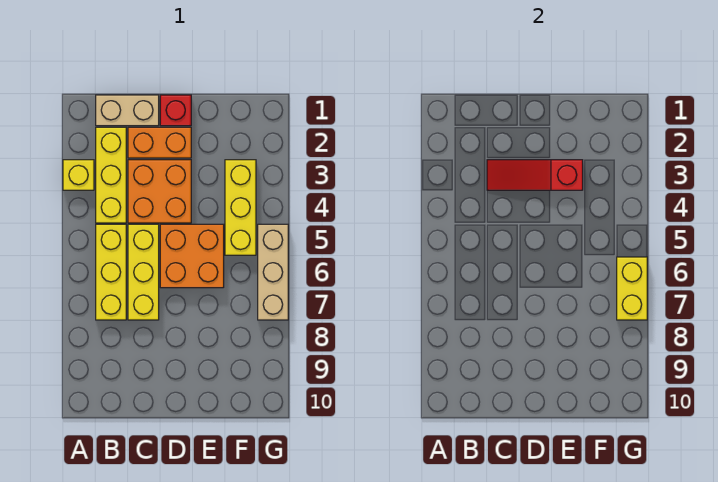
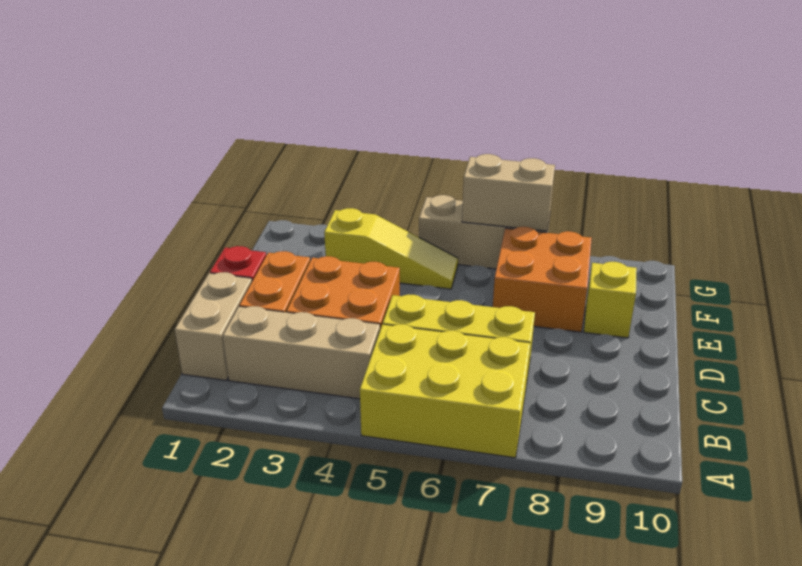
yellow 1x1 brick [63,160,94,190] -> yellow 1x1 brick moved to [584,262,637,338]
yellow 1x3 brick [96,127,126,223] -> tan 1x3 brick [223,306,380,399]
yellow 1x3 brick [96,224,126,320] -> yellow 2x3 brick [360,324,530,458]
red 1x3 slope [487,160,583,190] -> none
orange 2x2 brick [160,224,224,288] -> orange 2x2 brick moved to [493,227,592,332]
yellow 1x3 brick [225,160,256,255] -> yellow 1x3 slope [324,208,458,289]
yellow 1x2 brick [617,257,647,320] -> tan 1x2 brick [462,154,555,231]

